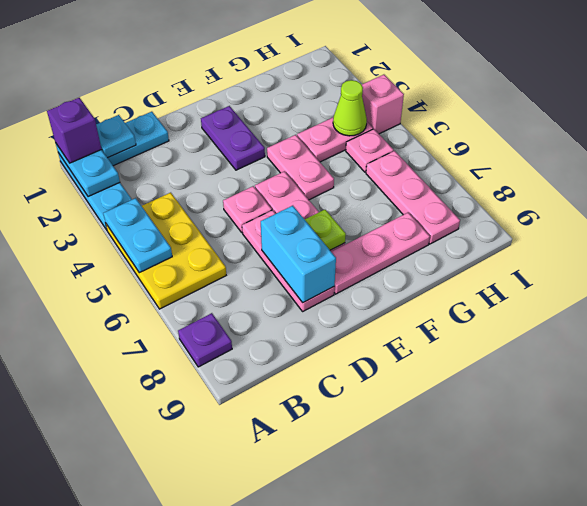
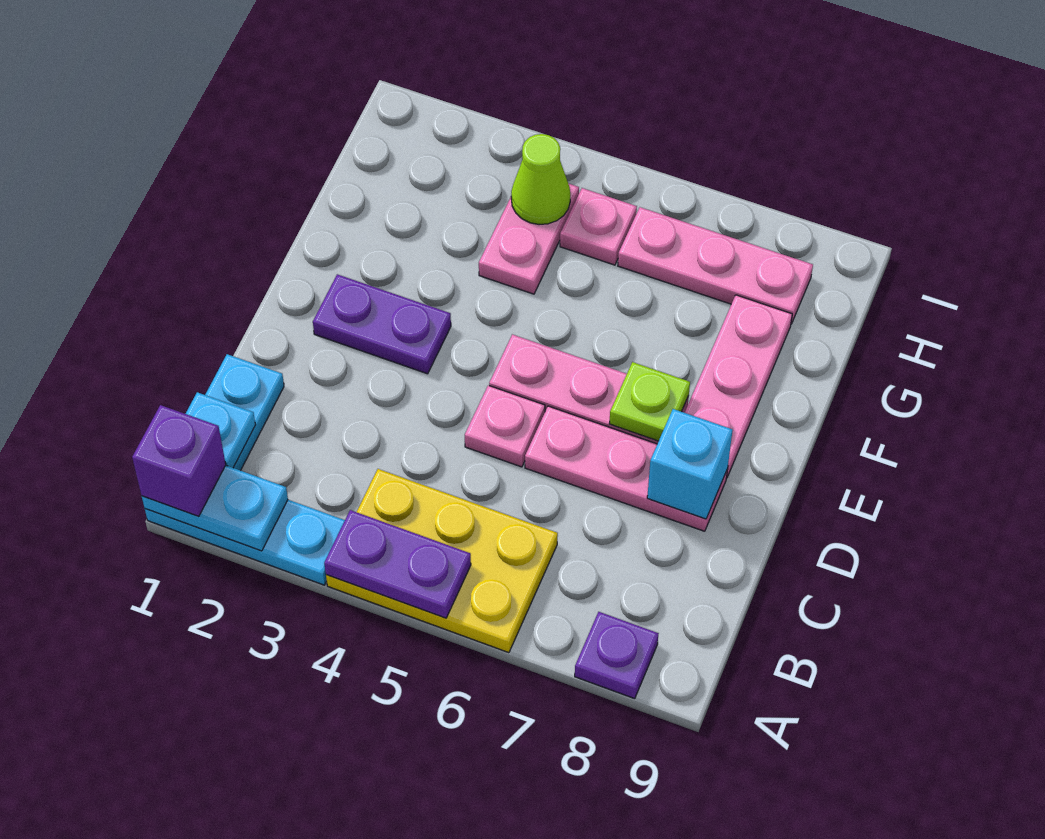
cyan 1x2 plate [103,198,172,273] -> purple 1x2 plate [324,510,471,618]
cyan 1x2 brick [261,206,336,303] -> cyan 1x1 brick [647,409,732,519]
pink 1x2 plate [267,135,334,200] -> none
pink 1x1 brick [362,75,404,134] -> none

